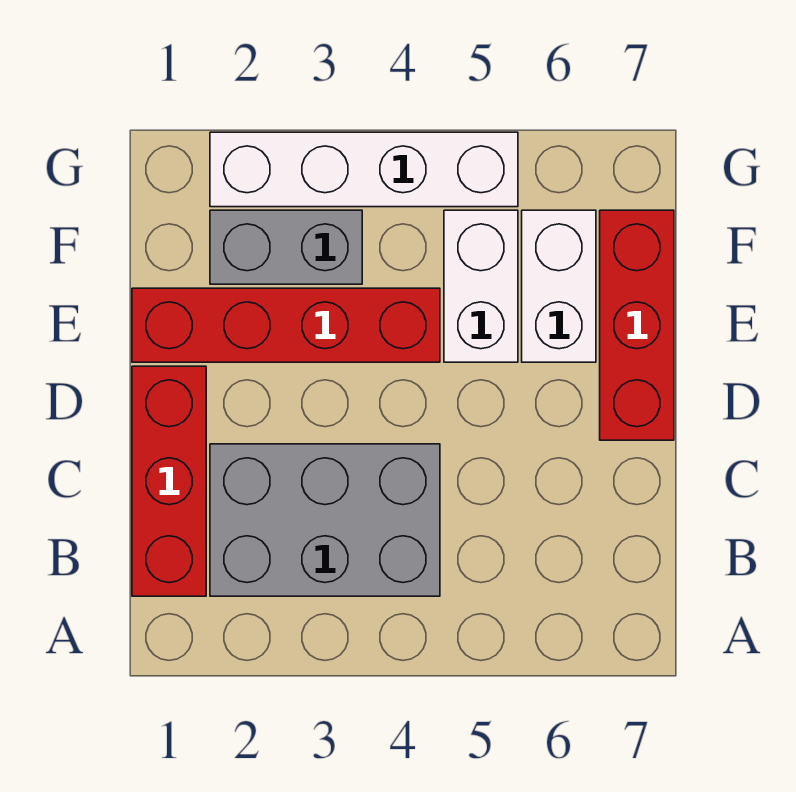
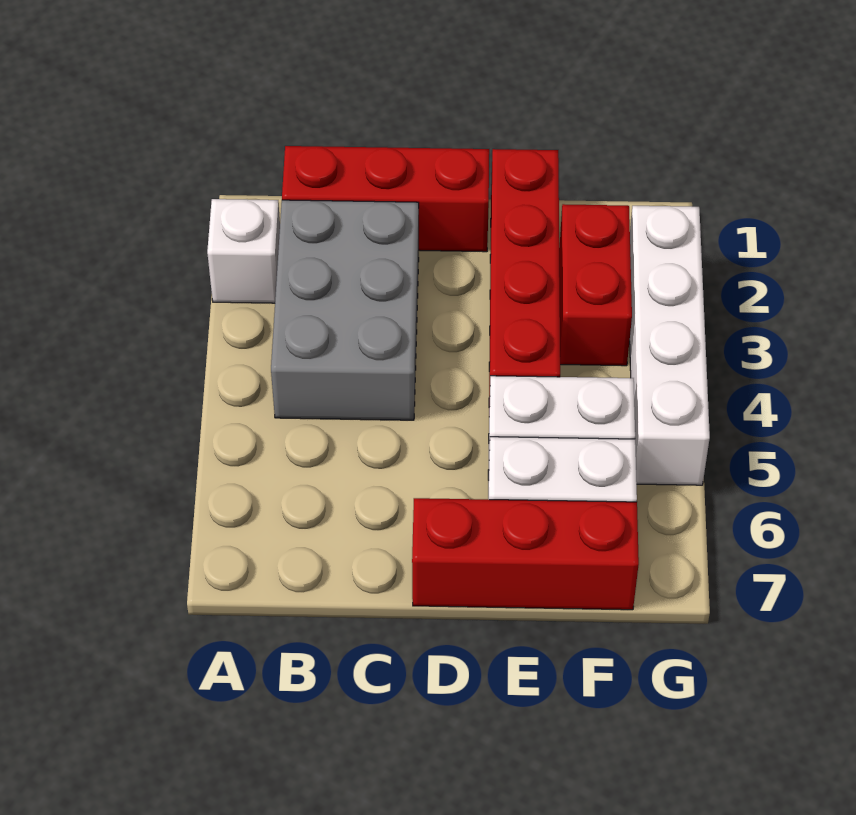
none -> white 1x1 brick [207,199,280,303]
grey 1x2 brick [210,210,362,284] -> red 1x2 brick [559,204,632,366]

